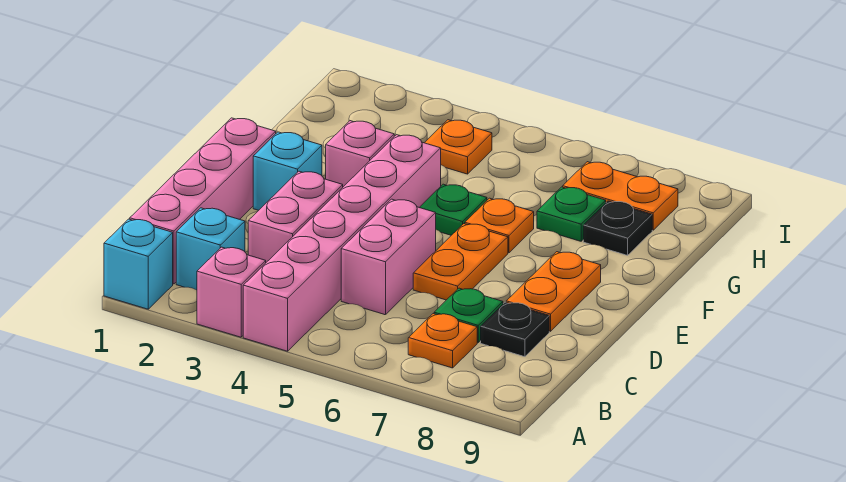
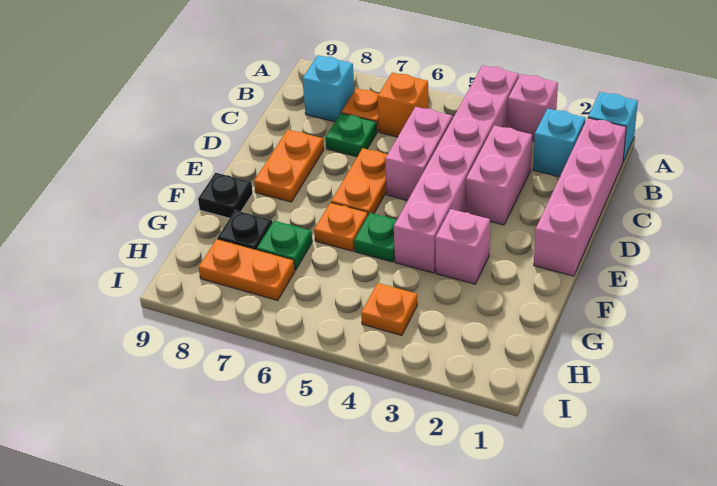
none -> orange 1x1 brick [378,72,429,137]
black 1x1 plate [481,302,549,357] -> black 1x1 plate moved to [198,173,253,218]
cyan 1x1 brick [253,132,322,210] -> cyan 1x1 brick moved to [302,55,354,122]

